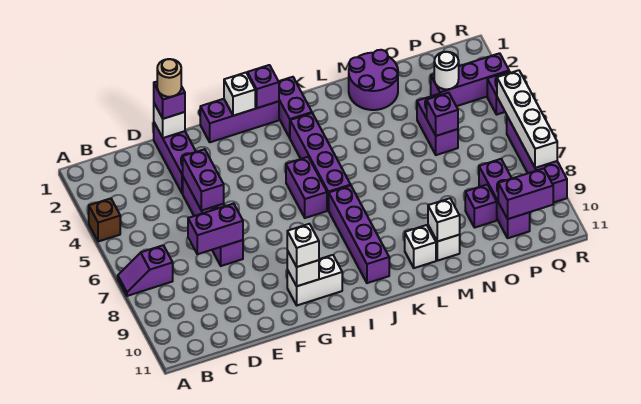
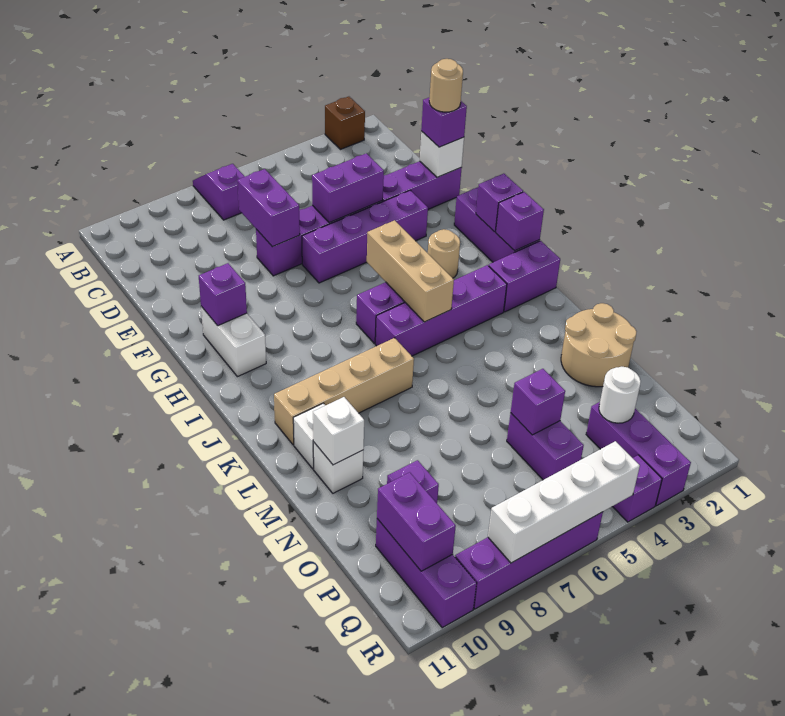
brown 1x1 brick [89,198,120,242] -> brown 1x1 brick moved to [325,97,365,149]
white 1x1 brick [287,251,319,286] -> purple 1x1 brick [199,263,247,326]
white 1x1 brick [287,224,319,267] -> none
white 1x1 brick [224,73,255,116] -> purple 1x1 brick [476,174,523,232]
none -> tan 1x1 round brick [428,229,460,278]
none -> tan 1x3 brick [367,220,454,322]
purple 1x4 brick [328,186,389,283] -> purple 1x4 brick moved to [302,190,428,283]
none -> tan 1x4 brick [274,338,414,445]
purple 2x2 round brick [349,50,398,110] -> tan 2x2 round brick [561,303,637,387]
purple 1x2 brick [417,94,458,155] -> purple 1x2 brick turned to [507,413,584,480]
purple 1x3 brick [479,159,530,238] -> purple 1x3 brick turned to [376,519,477,628]

